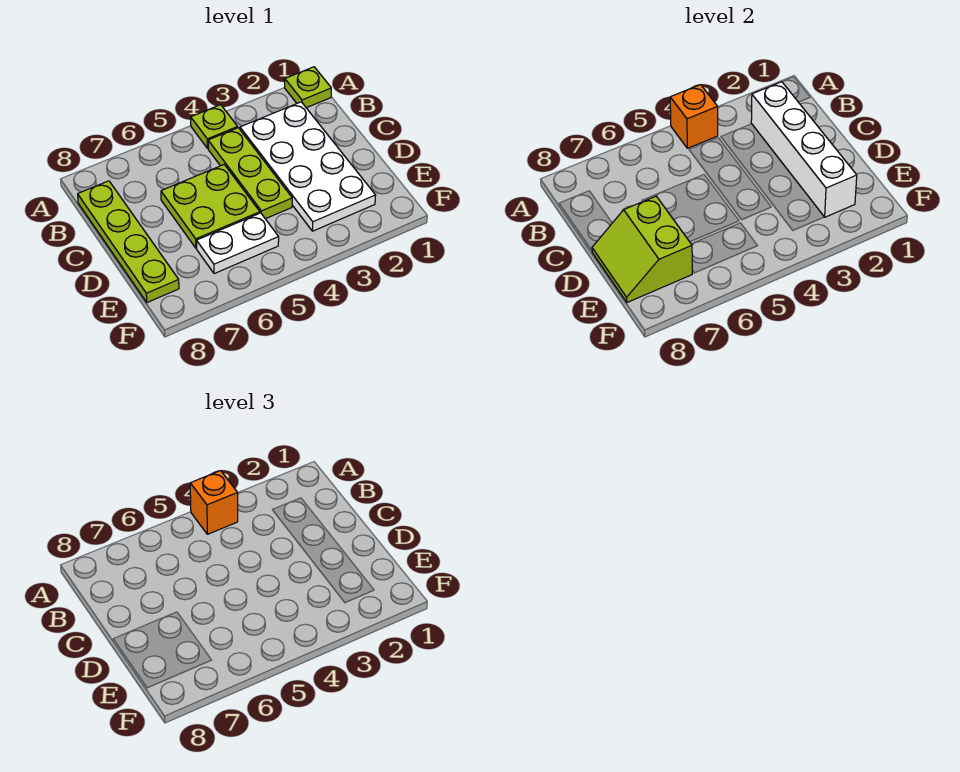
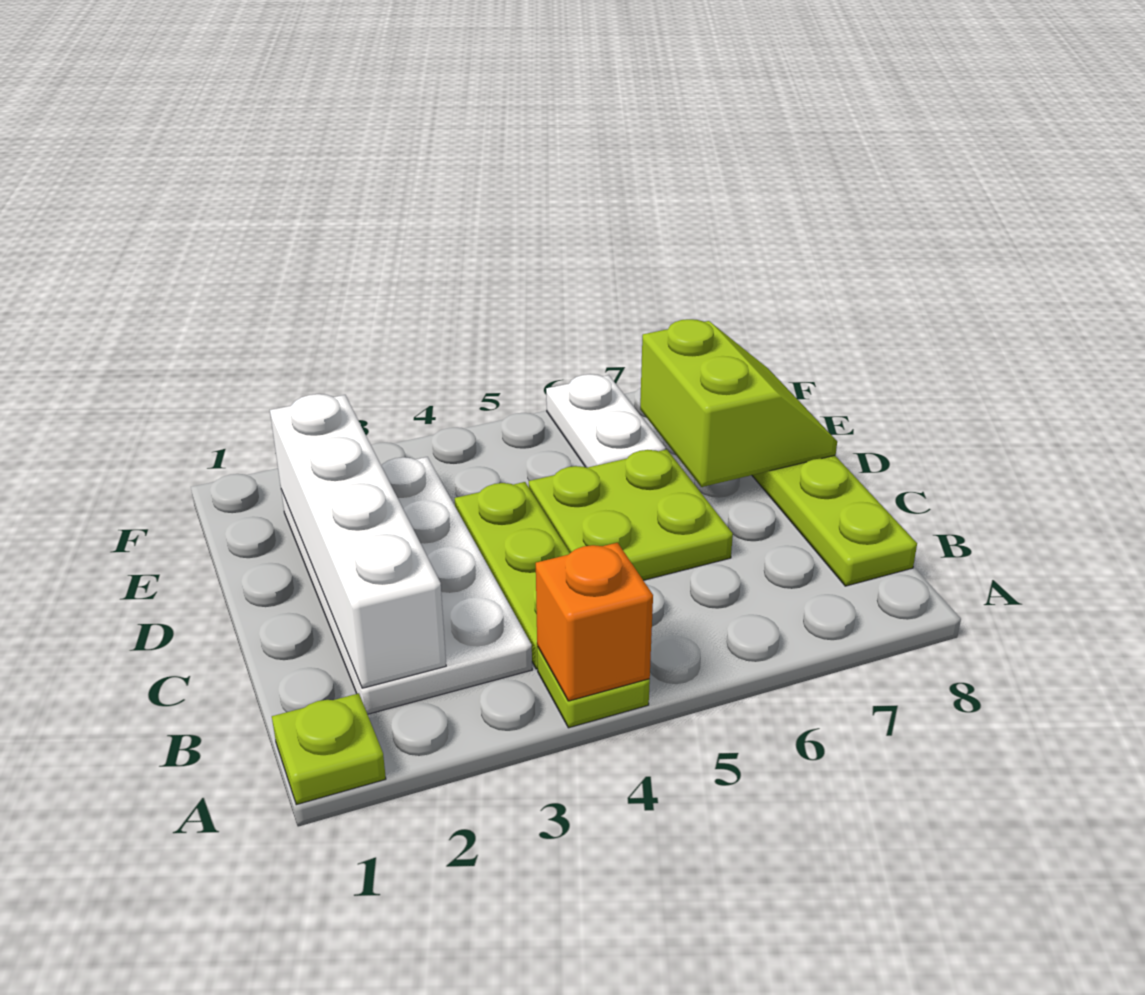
orange 1x1 brick [190,471,238,534] -> none
white 1x2 plate [197,213,279,274] -> white 1x2 plate turned to [546,374,665,468]

